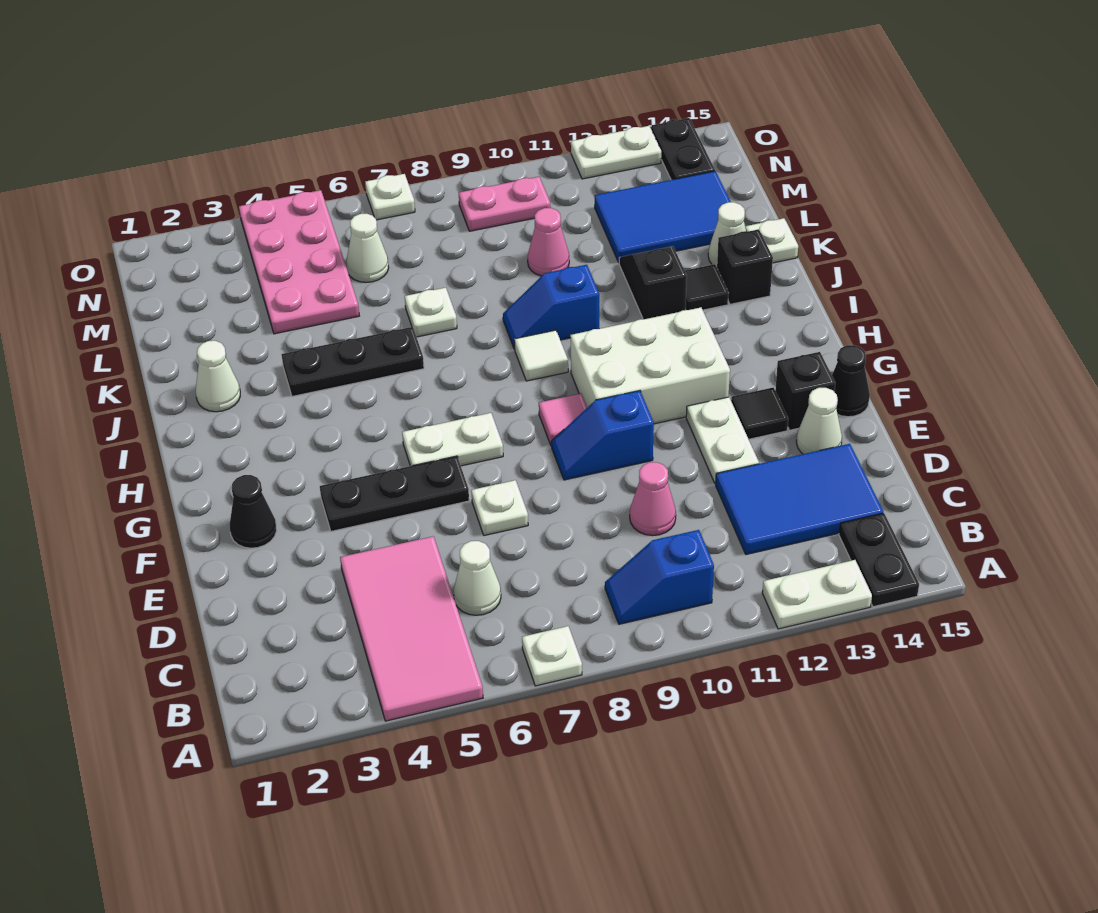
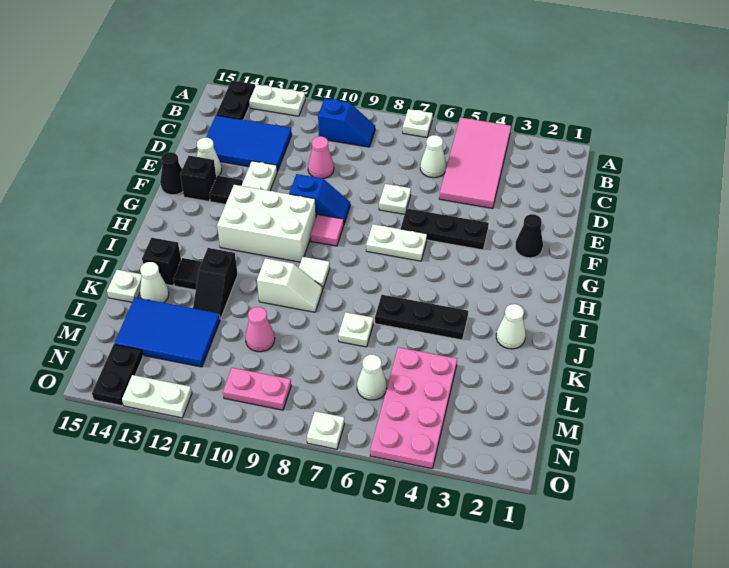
blue 1x2 slope [503,265,599,349] -> white 1x2 slope [257,258,323,312]

